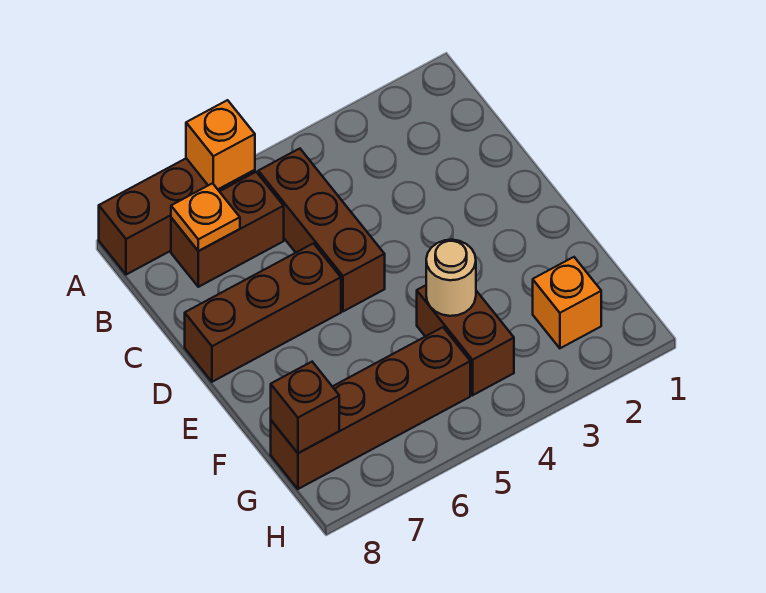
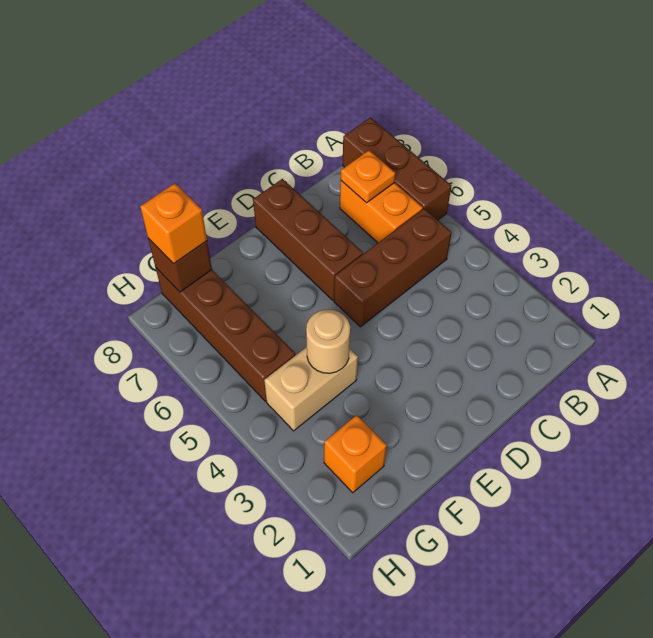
orange 1x1 brick [186,100,255,189] -> orange 1x1 brick moved to [140,183,207,264]
brown 1x2 brick [171,172,284,287] -> orange 1x2 brick [340,181,423,243]
brown 1x2 brick [417,285,514,395] -> tan 1x2 brick [264,347,358,431]

